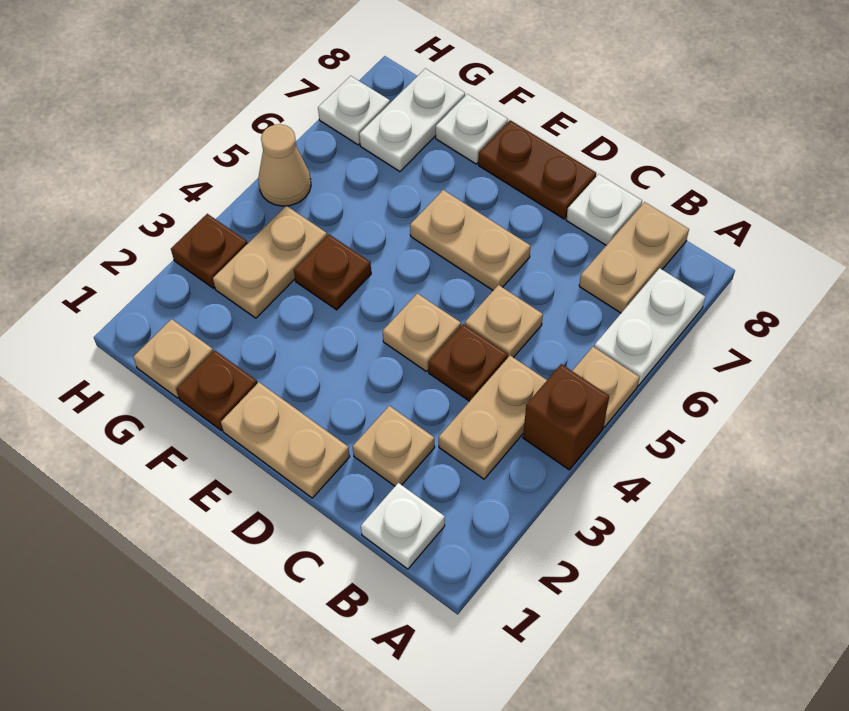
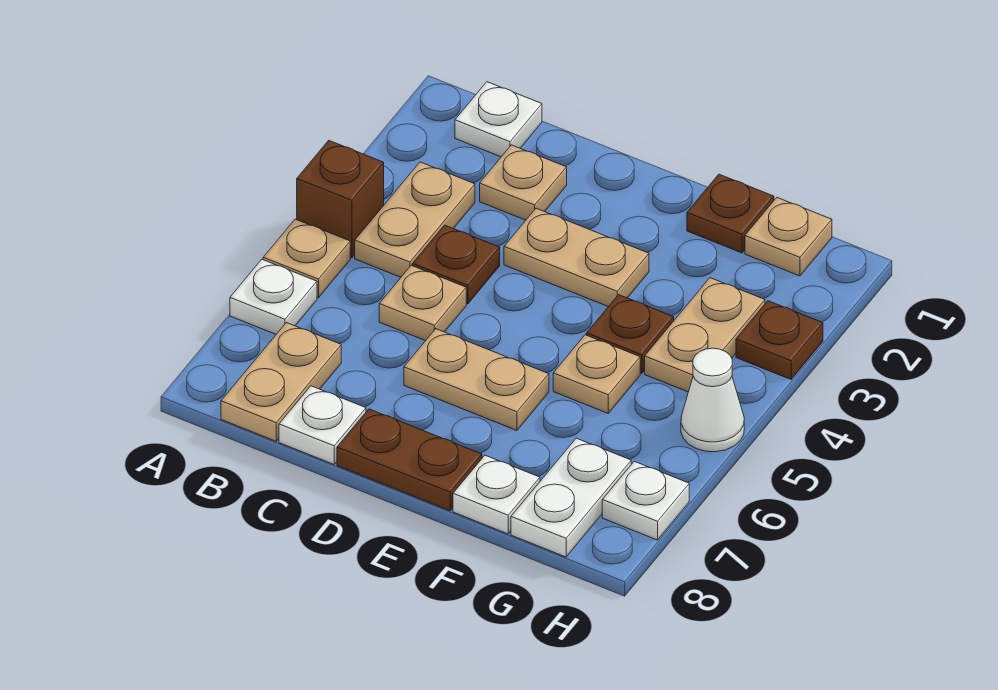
white 1x2 plate [594,268,705,386] -> white 1x1 plate [230,259,317,334]
tan 1x2 plate [221,382,350,498] -> tan 1x2 plate moved to [504,208,649,307]
tan 1x1 plate [383,293,461,372] -> tan 1x1 plate moved to [553,335,640,413]
tan 1x1 cone [258,124,311,206] -> white 1x1 cone [681,348,744,452]

